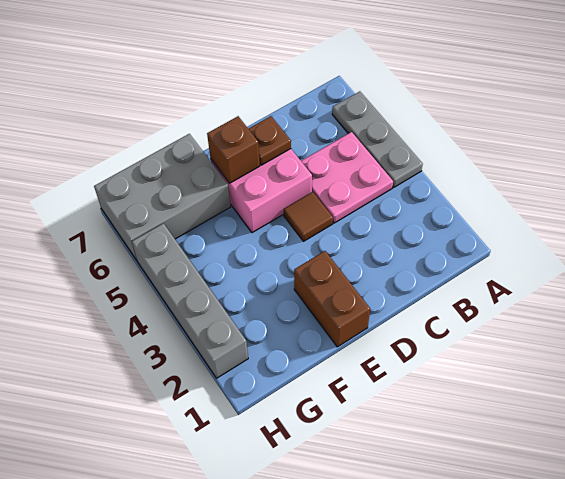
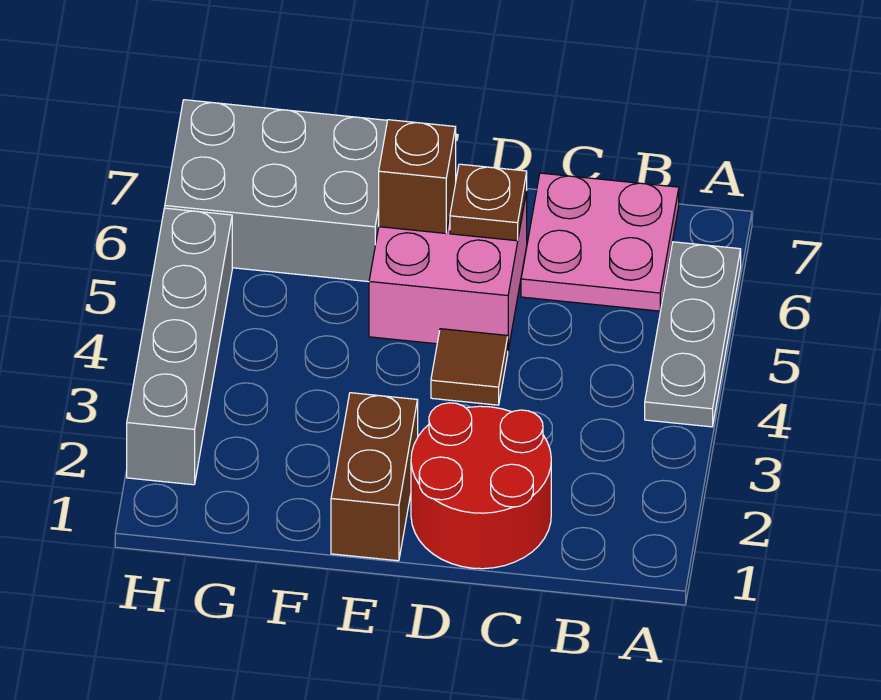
pink 2x2 plate [301,132,393,223] -> pink 2x2 plate moved to [521,173,679,311]
none -> red 2x2 round brick [411,403,551,569]

